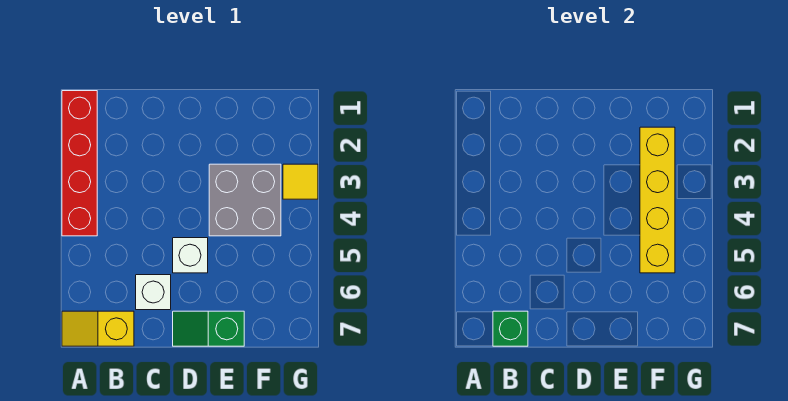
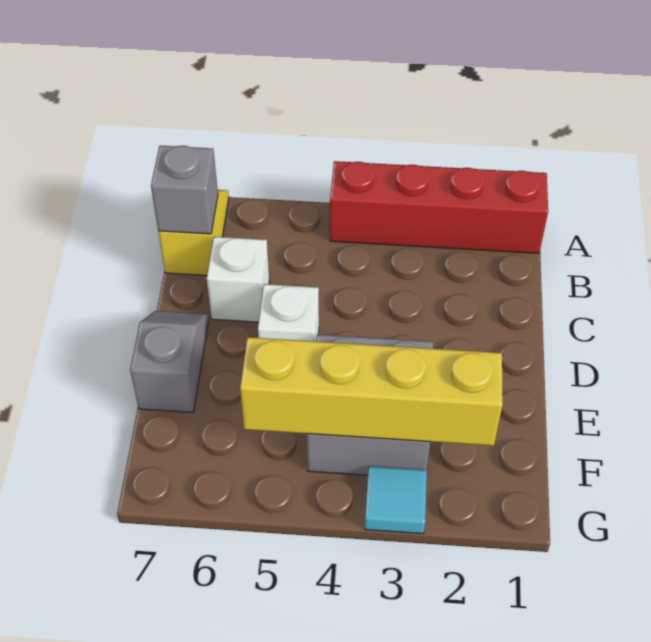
green 1x1 brick [493,311,528,346] -> grey 1x1 brick [151,146,218,234]
green 1x2 slope [173,311,244,346] -> grey 1x2 slope [130,311,209,412]
yellow 1x1 tile [283,164,318,199] -> cyan 1x1 tile [365,466,427,534]

